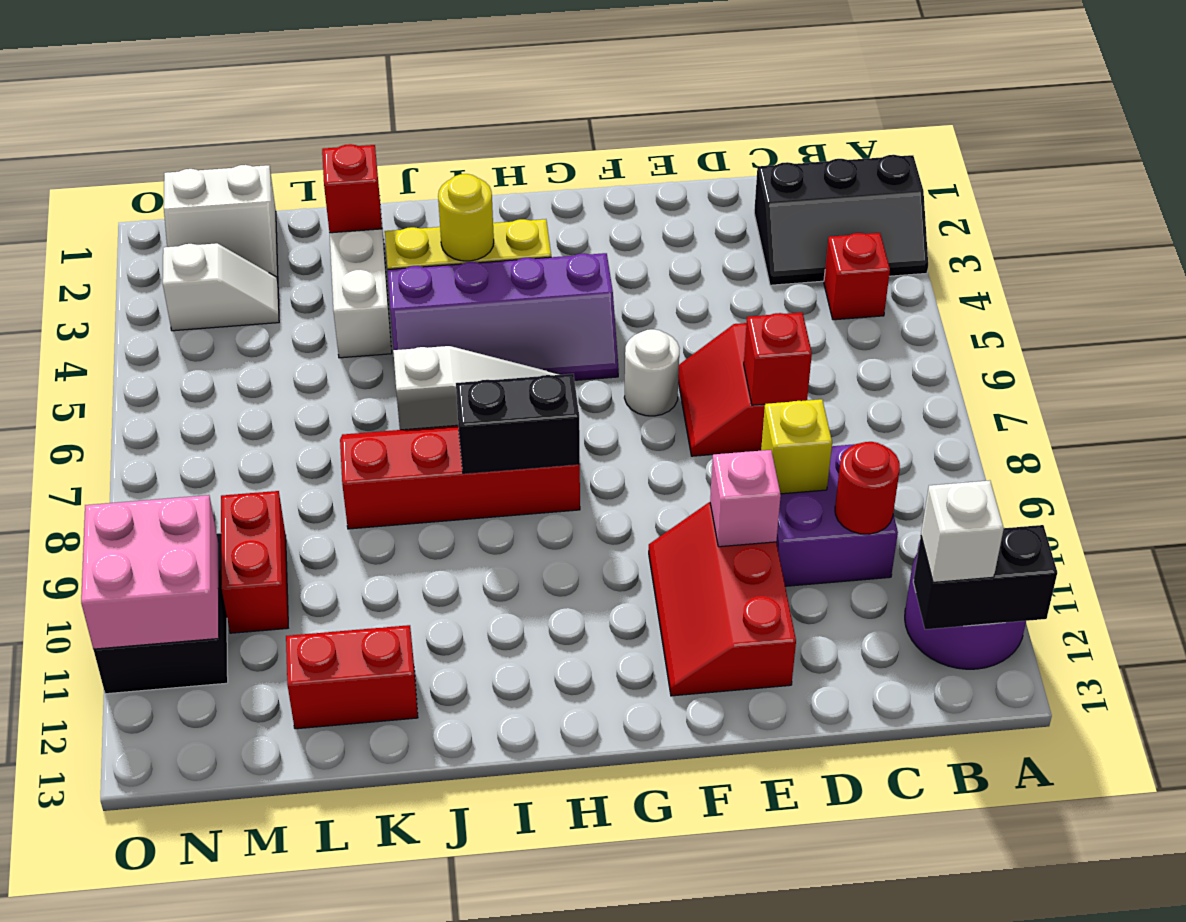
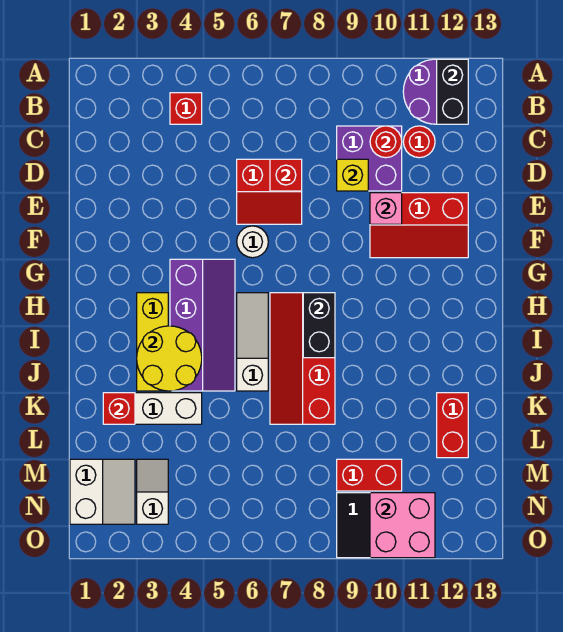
black 2x3 slope [754,155,928,285] -> none
white 1x1 brick [921,480,1004,582] -> none
none -> red 1x1 round brick [403,126,435,158]
yellow 1x1 round brick [438,174,494,261] -> yellow 2x2 round brick [137,326,202,391]

